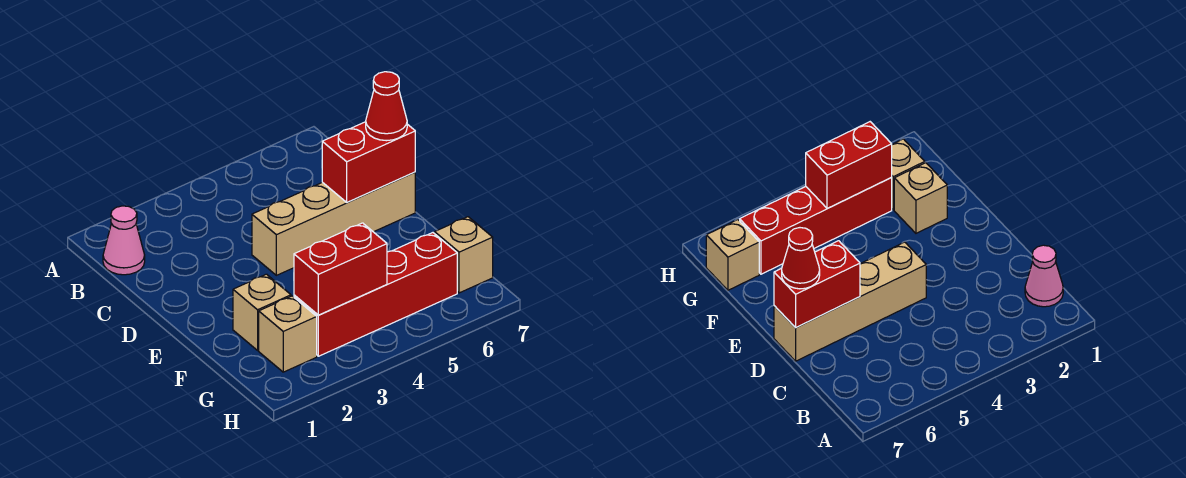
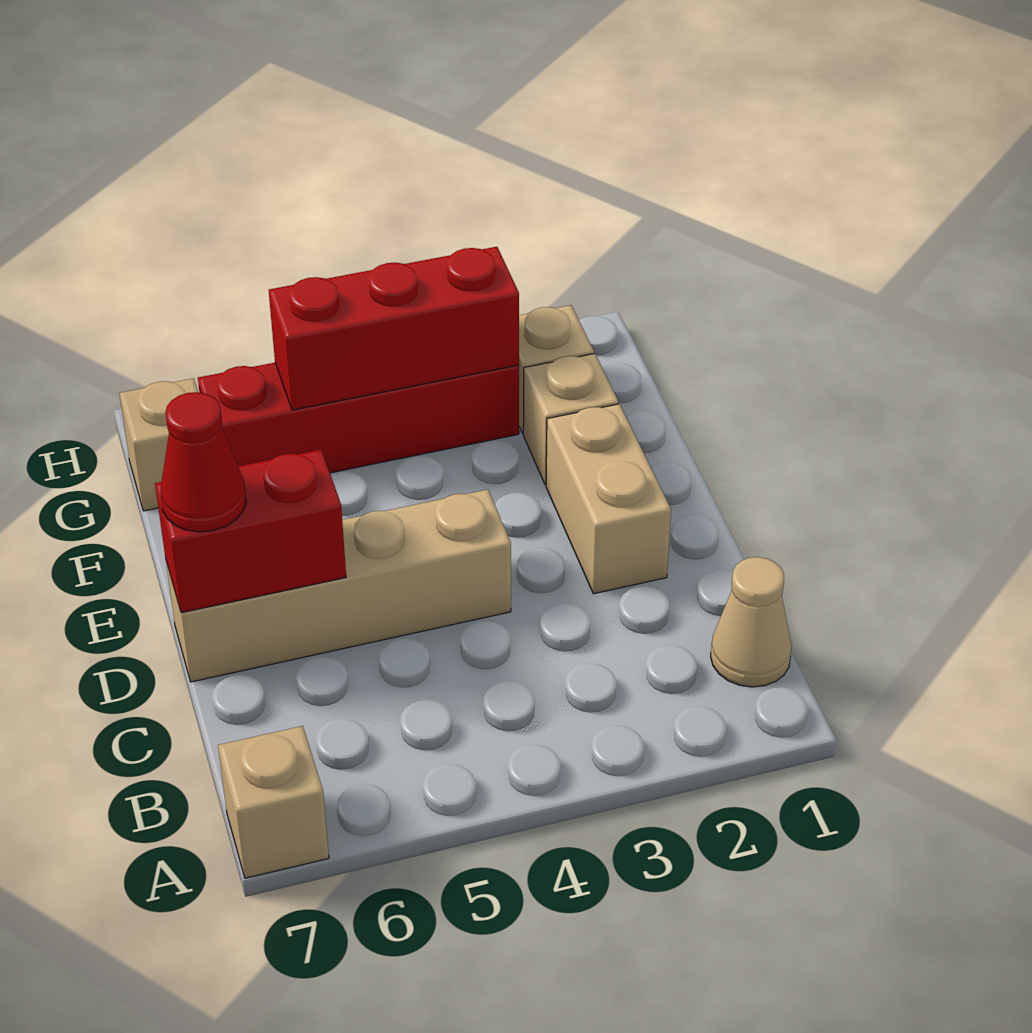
none -> tan 1x1 brick [218,726,329,878]
pink 1x1 cone [103,206,145,275] -> tan 1x1 cone [711,557,792,687]
none -> tan 1x2 brick [546,404,671,594]
red 1x2 brick [294,223,387,315] -> red 1x3 brick [269,247,519,410]

